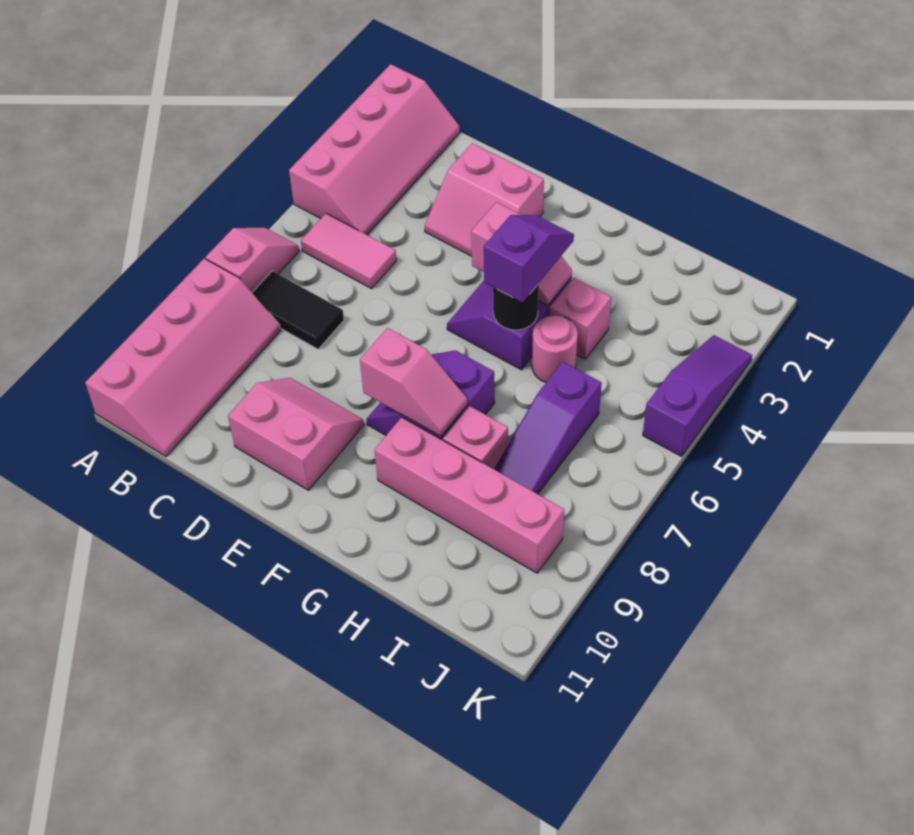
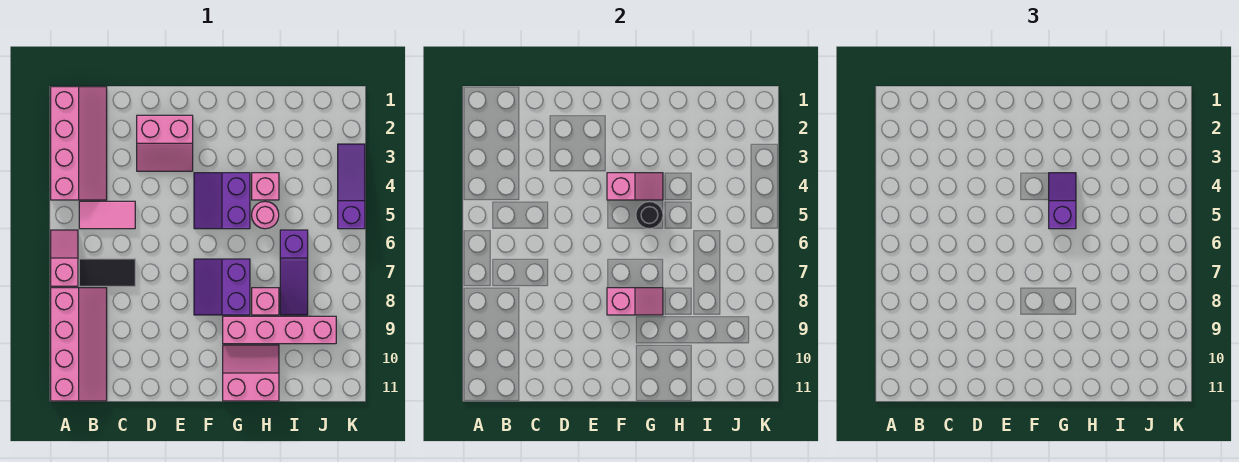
pink 2x2 slope [228,378,364,490] -> pink 2x2 slope moved to [223,345,279,401]

